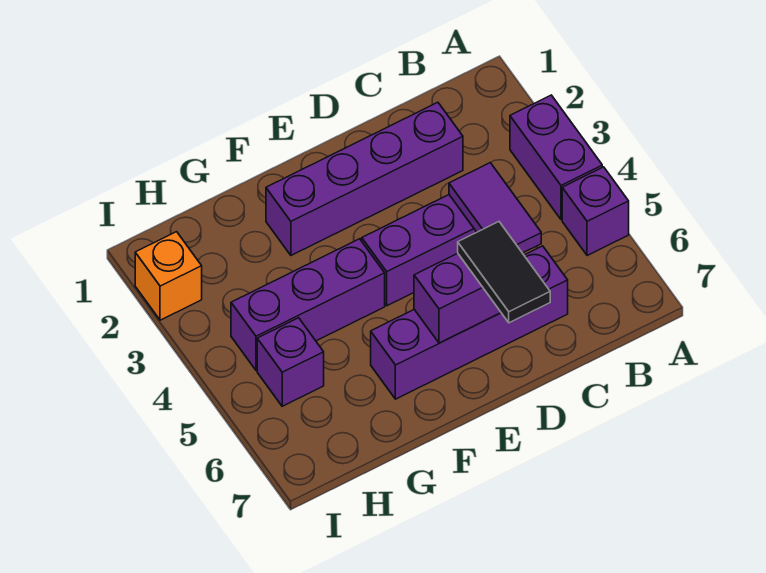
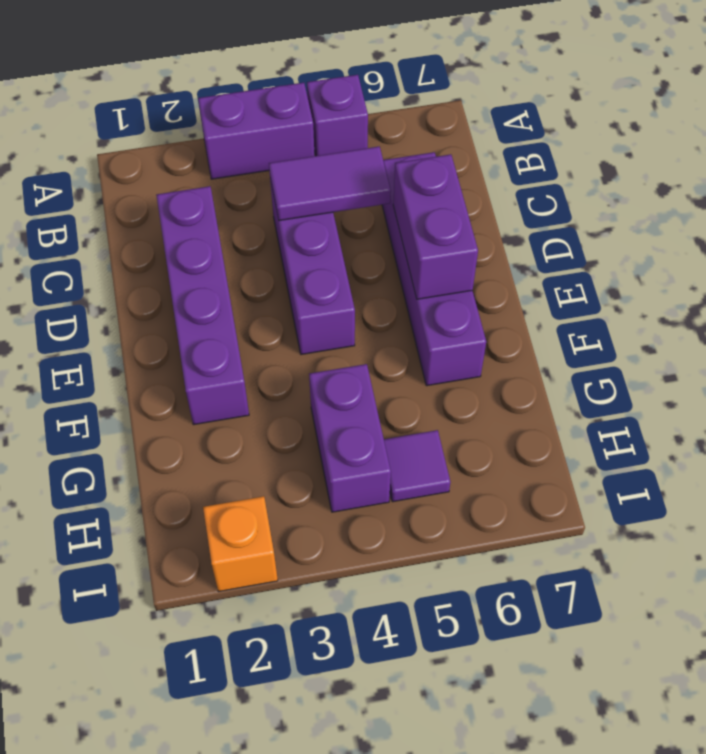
black 1x2 tile [458,222,550,323] -> none
purple 1x3 brick [231,239,385,370] -> purple 1x2 brick [309,364,391,512]
purple 1x1 brick [257,318,324,406] -> purple 1x1 tile [384,430,450,502]

